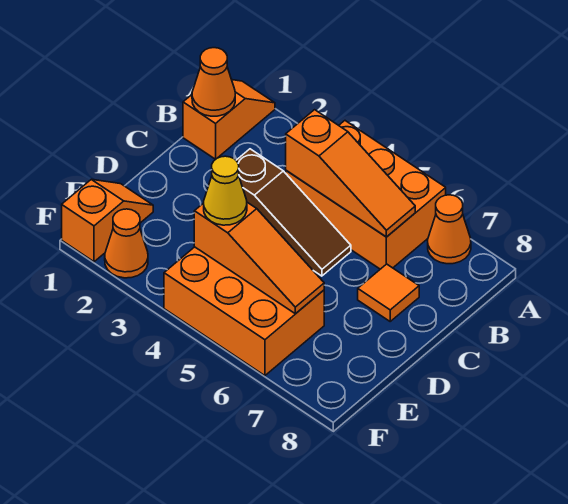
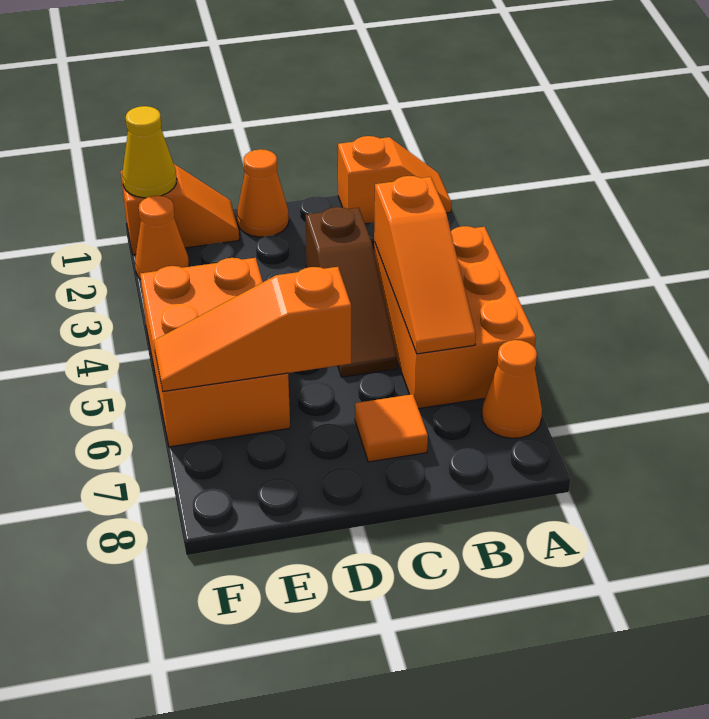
orange 1x1 cone [192,48,235,116] -> orange 1x1 cone moved to [237,149,289,237]
orange 1x3 slope [194,202,324,313] -> orange 1x3 slope turned to [154,267,351,391]
yellow 1x1 cone [204,156,247,225] -> yellow 1x1 cone moved to [122,106,177,198]

